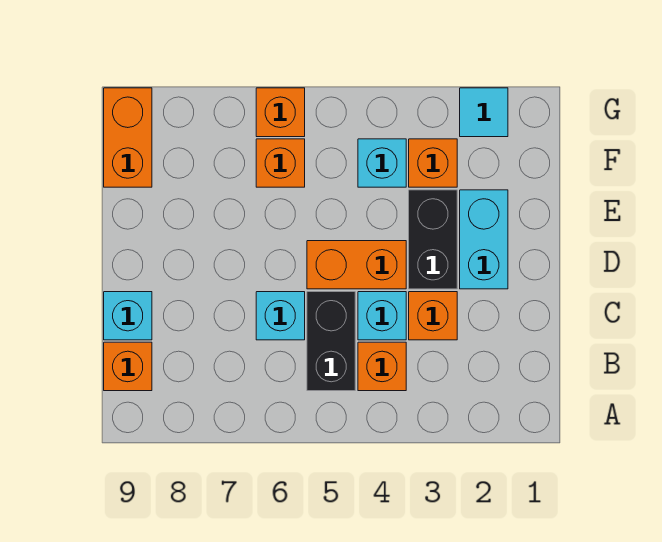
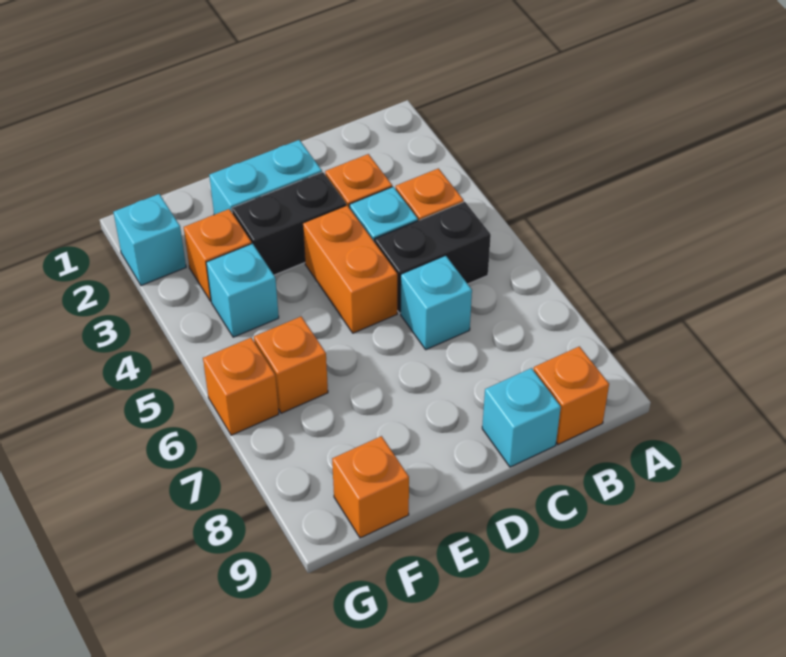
orange 1x2 brick [104,88,152,187] -> orange 1x1 brick [332,436,409,538]
cyan 1x1 tile [460,88,508,137] -> cyan 1x1 brick [113,194,186,286]

